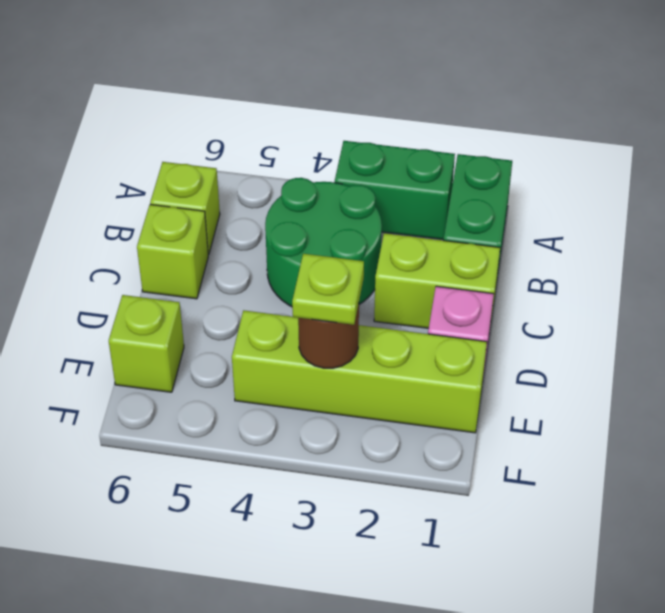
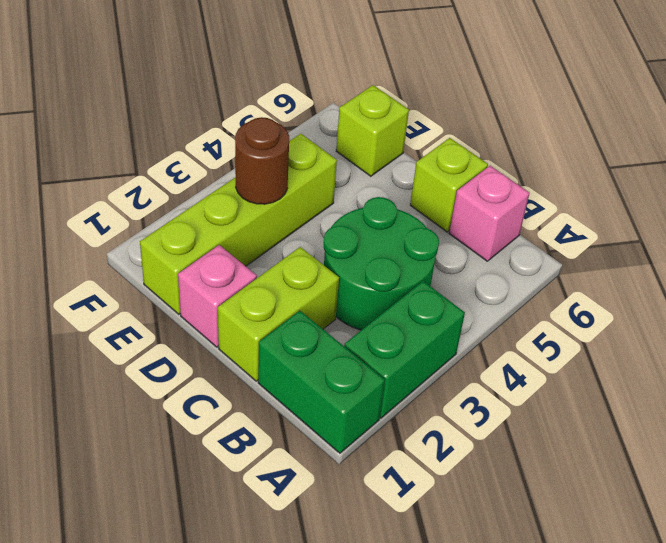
lime 1x1 brick [150,162,220,255] -> pink 1x1 brick [449,166,530,261]
lime 1x1 plate [292,254,364,325] -> none

